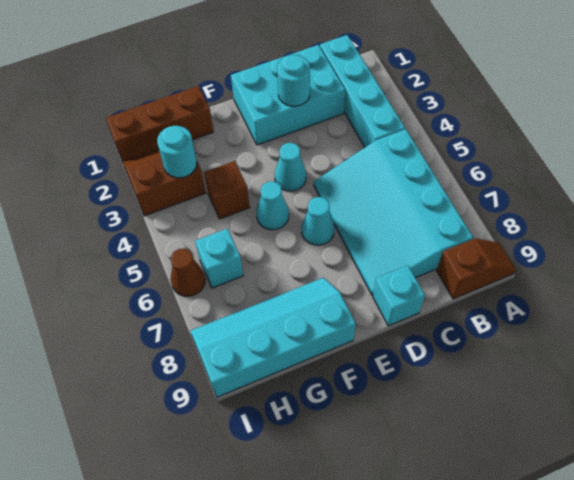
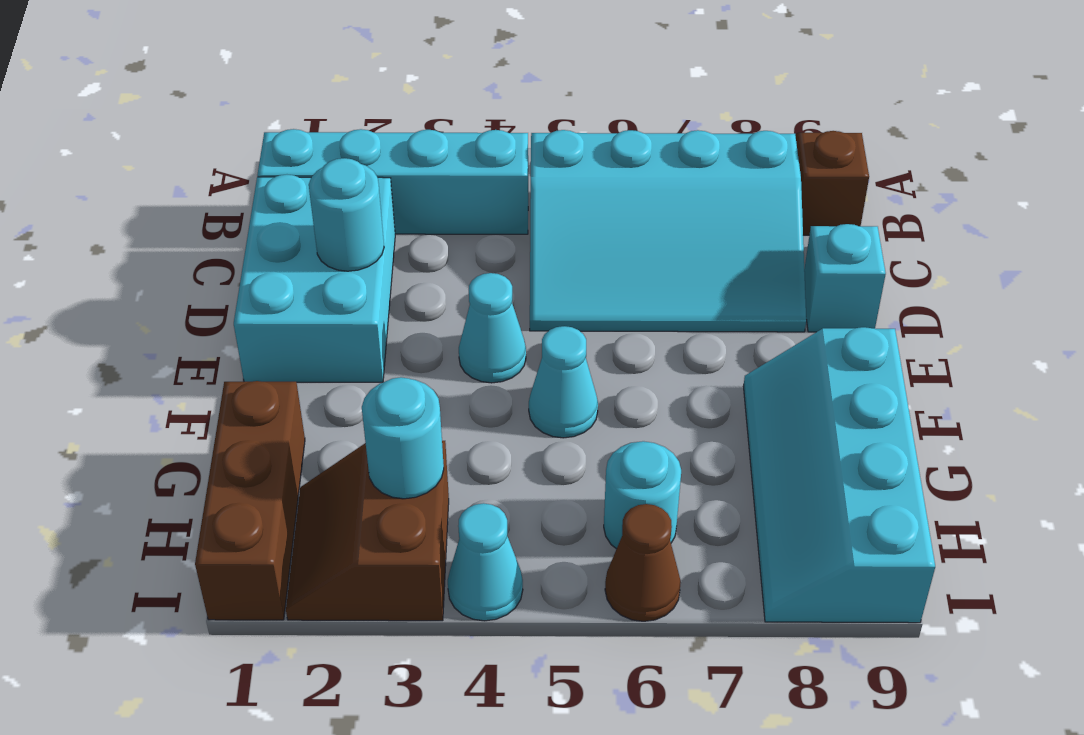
cyan 1x1 cone [302,197,334,245] -> cyan 1x1 cone moved to [448,503,523,621]
brown 1x1 brick [204,161,250,219] -> none
cyan 1x1 brick [195,229,243,288] -> cyan 1x1 round brick [604,441,681,549]

